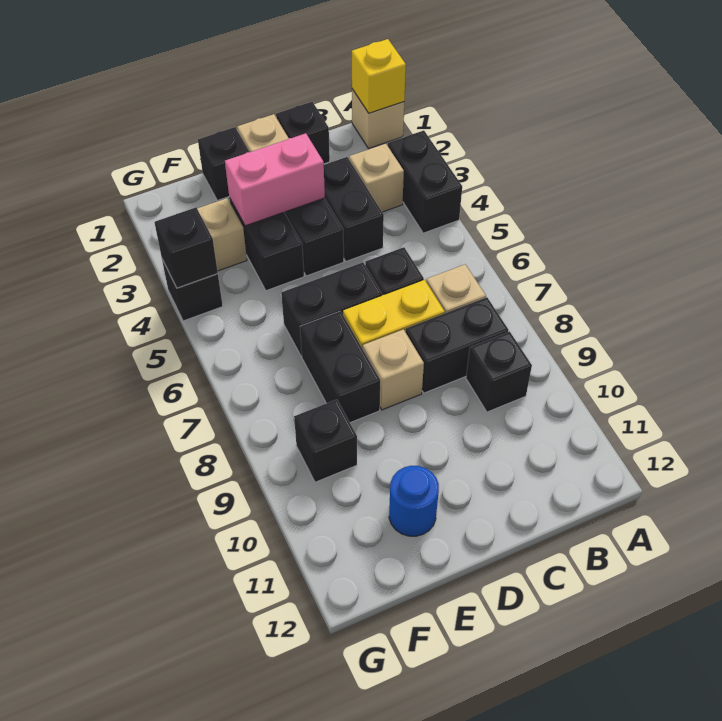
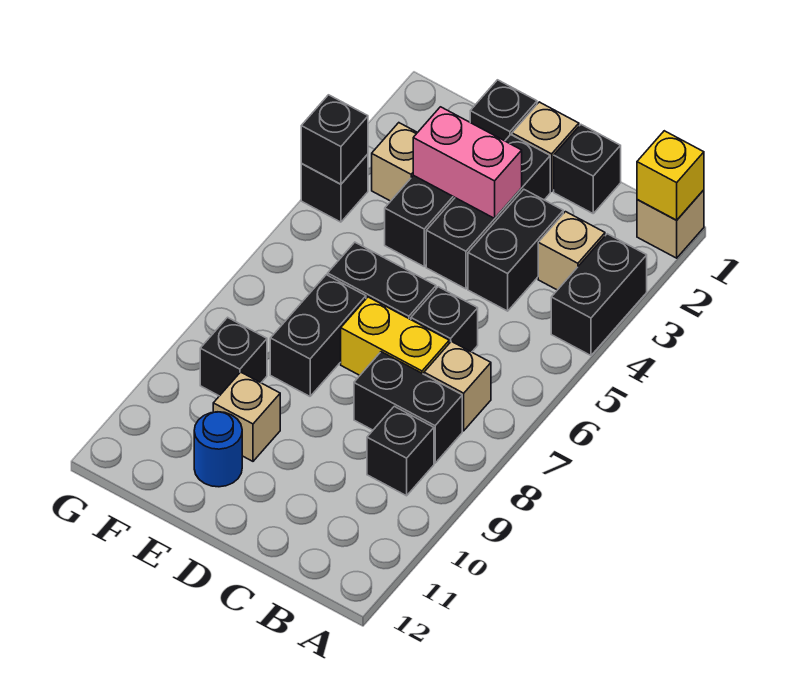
tan 1x1 brick [363,329,424,410] -> tan 1x1 brick moved to [213,372,280,461]

